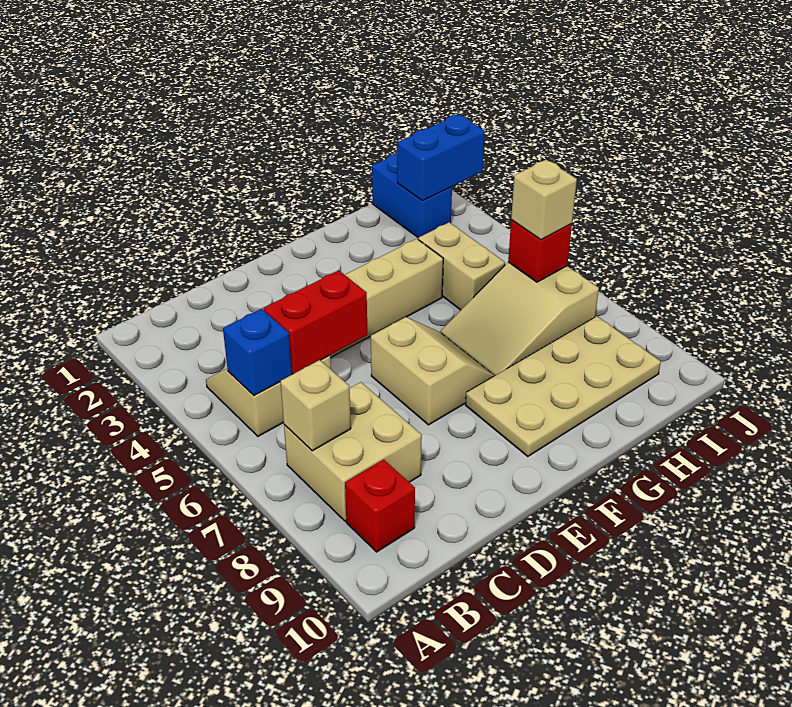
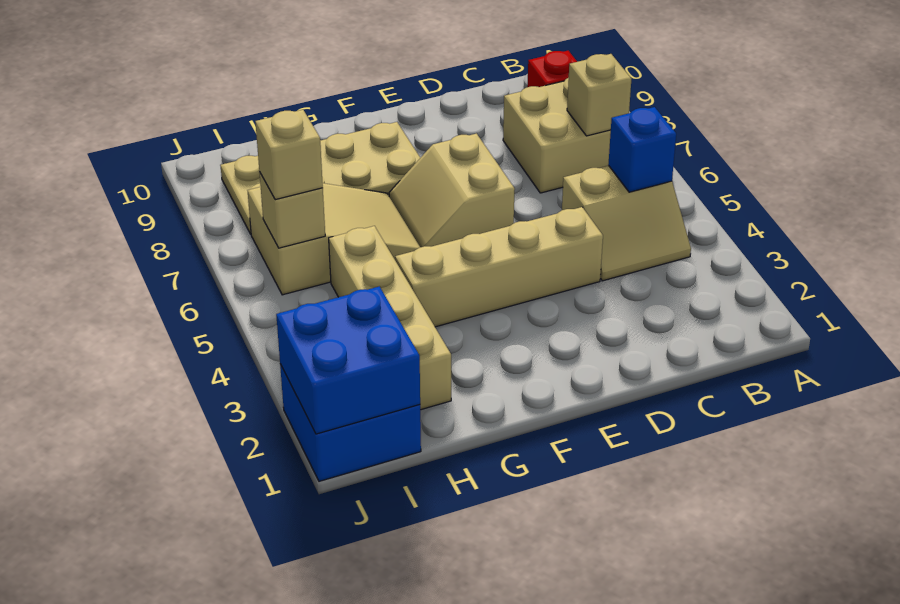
red 1x2 brick [263,270,367,374] -> none
tan 1x2 brick [418,222,505,310] -> tan 1x4 brick [329,226,451,410]
blue 1x2 brick [372,153,452,238] -> blue 2x2 brick [280,364,421,481]
blue 1x2 brick [397,114,485,201] -> blue 2x2 brick [276,286,420,434]
red 1x1 brick [508,220,572,282] -> tan 1x1 brick [259,172,325,248]

